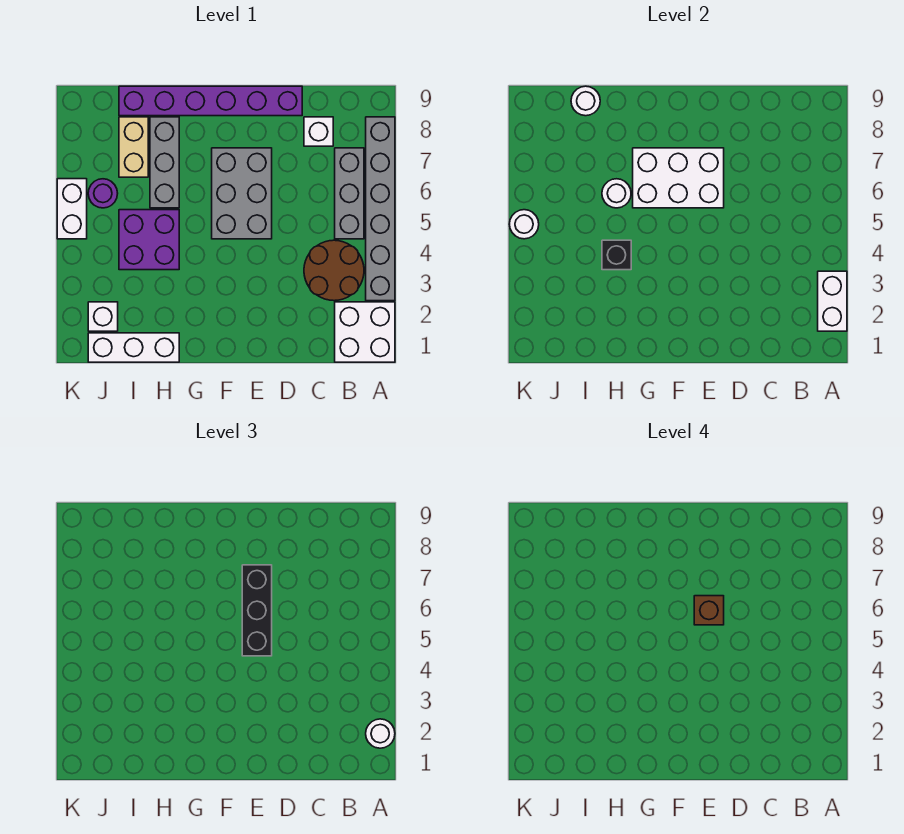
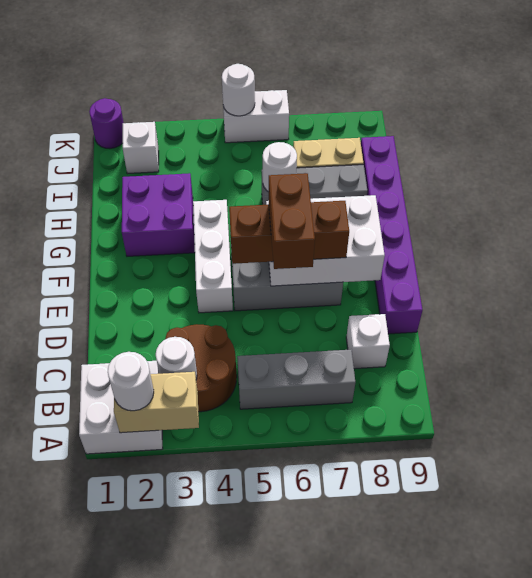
white 1x2 brick [818,271,847,331] -> tan 1x2 brick [114,372,199,433]
grey 1x6 brick [366,117,395,301] -> none
black 1x3 brick [242,565,272,656] -> brown 1x3 brick [229,201,349,264]
white 2x3 brick [633,148,724,208] -> white 2x3 brick turned to [266,195,385,286]
brown 1x1 brick [694,596,724,625] -> brown 1x2 brick [269,173,315,269]
white 1x3 brick [88,333,179,362] -> white 1x3 brick moved to [193,200,233,313]
purple 2x2 brick [119,210,179,270] -> purple 2x2 brick moved to [122,173,195,256]
black 1x1 brick [602,240,631,270] -> none
white 1x1 round brick [571,86,600,116] -> white 1x1 round brick moved to [156,337,197,379]
purple 1x1 round brick [88,179,118,208] -> purple 1x1 round brick moved to [89,98,124,148]

